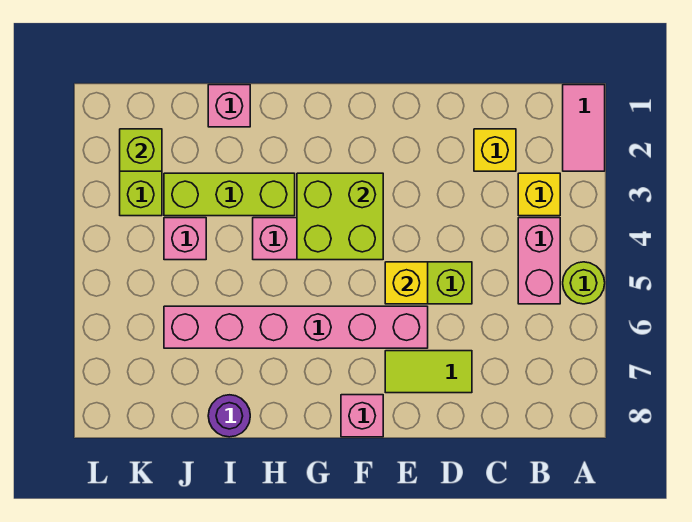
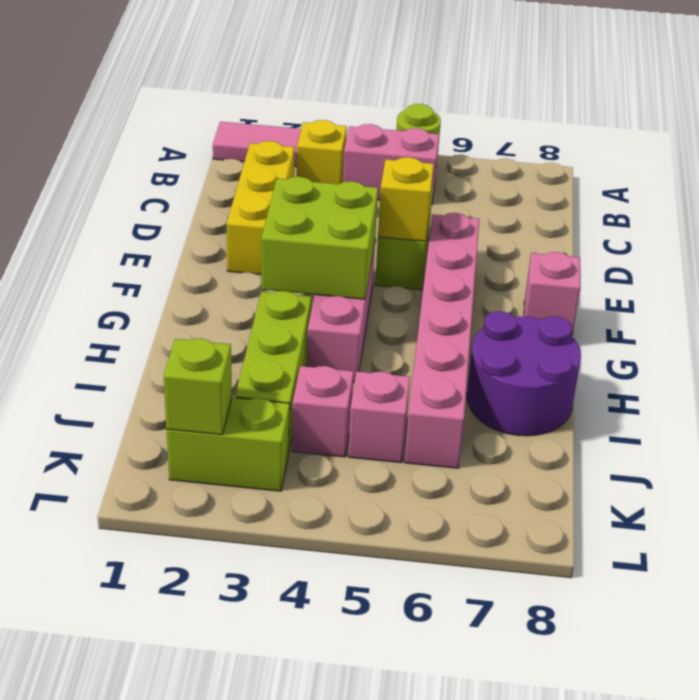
yellow 1x1 brick [474,129,516,171] -> yellow 1x3 brick [227,141,295,275]
lime 1x2 tile [385,351,472,393] -> none
pink 1x1 brick [208,85,250,127] -> pink 1x1 brick moved to [348,372,410,463]
purple 1x1 round brick [208,395,250,437] -> purple 2x2 round brick [467,311,581,436]

